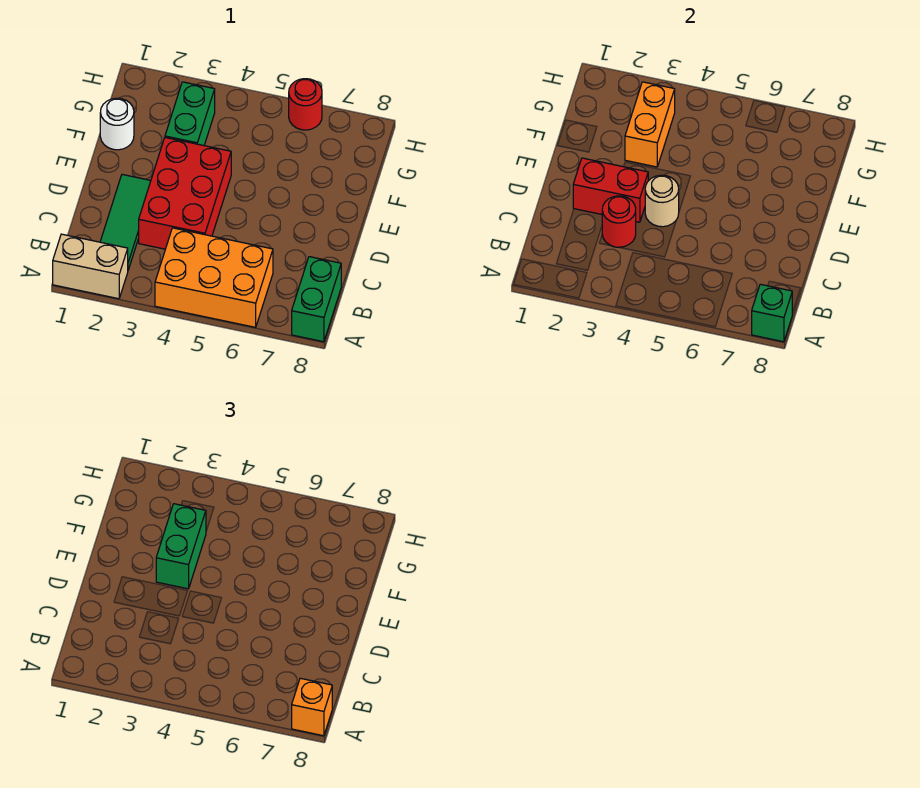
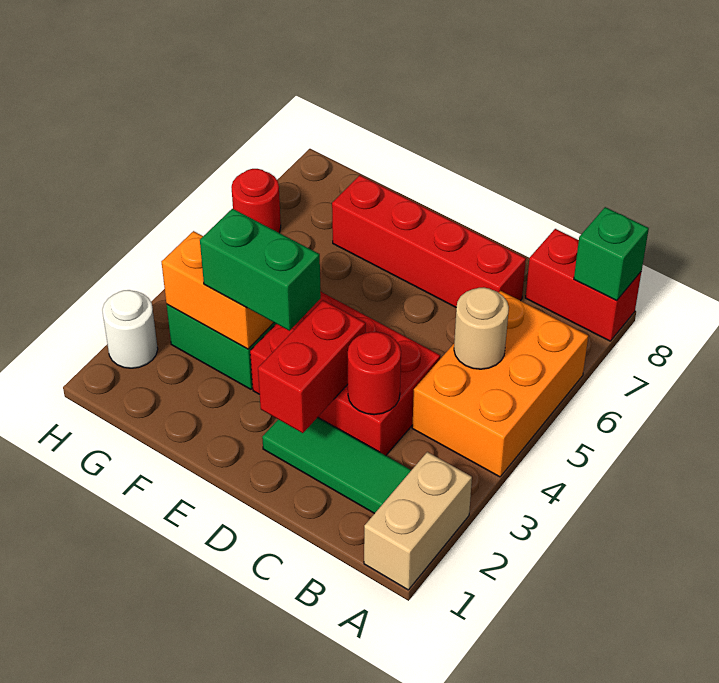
green 1x2 brick [292,257,341,342] -> red 1x2 brick [525,229,641,341]
orange 1x1 brick [292,678,332,736] -> none
none -> red 1x4 brick [332,175,526,307]
tan 1x1 round brick [645,175,679,227] -> tan 1x1 round brick moved to [454,287,509,369]
white 1x1 round brick [100,98,134,150] -> white 1x1 round brick moved to [102,290,158,368]

